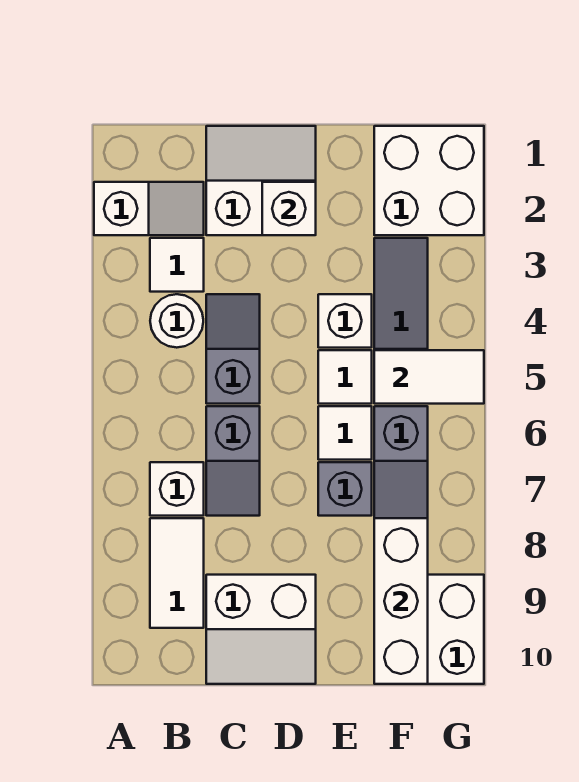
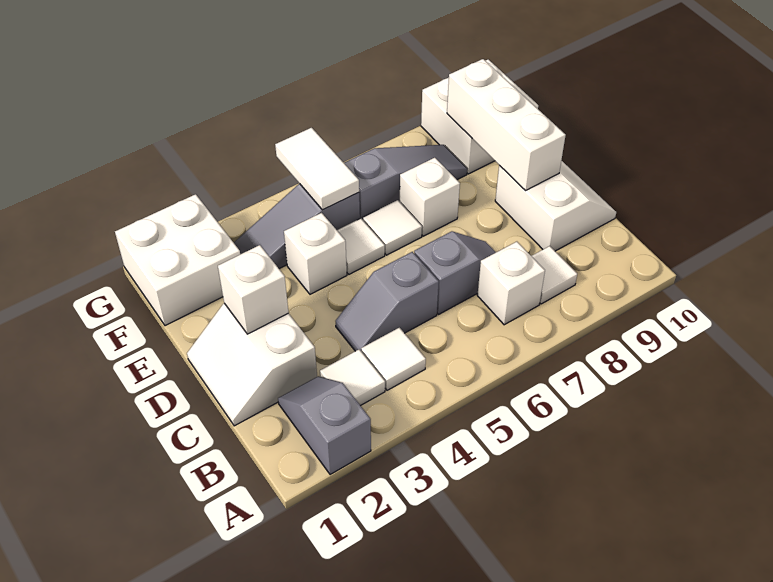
white 1x2 slope [94,182,204,235] -> grey 1x2 slope [278,376,371,475]
white 1x1 round brick [150,294,203,348] -> white 1x1 tile [361,328,426,390]
white 1x2 tile [150,518,204,628] -> white 1x1 tile [532,246,577,304]
grey 1x1 brick [318,462,372,516] -> white 1x1 brick [400,158,460,236]
white 1x3 brick [374,518,428,684] -> white 1x3 brick turned to [447,59,566,190]

